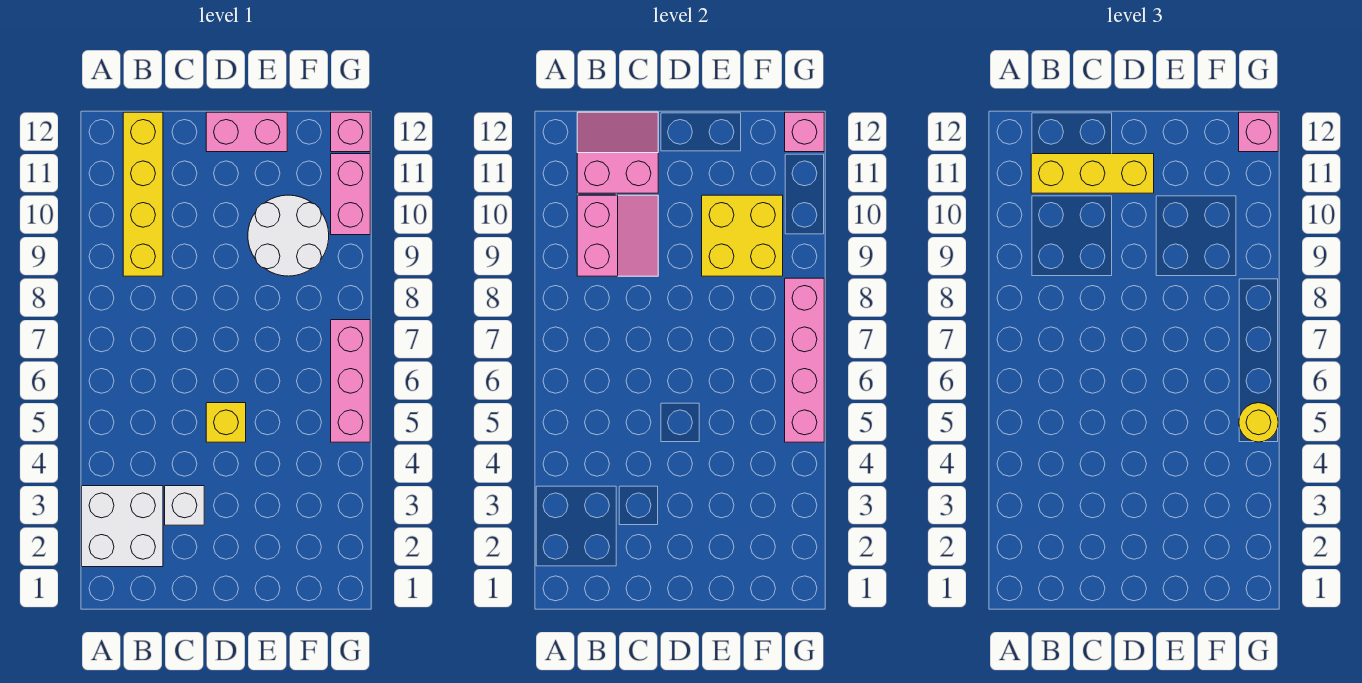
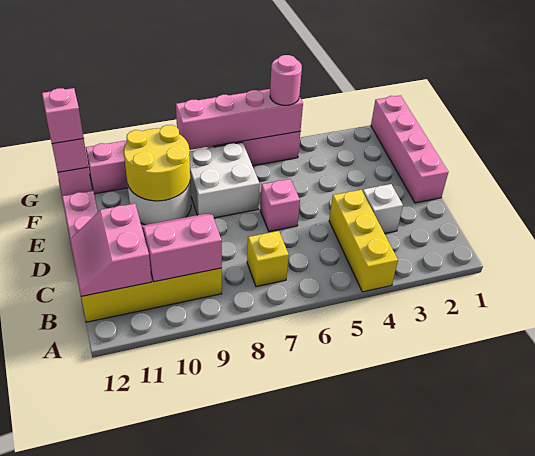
white 2x2 brick [82,486,163,567] -> white 2x2 brick moved to [189,142,260,218]
yellow 1x3 brick [1031,154,1154,193] -> yellow 1x3 brick moved to [329,190,398,292]
none -> pink 1x4 brick [371,95,448,203]
yellow 1x1 brick [206,403,246,442] -> yellow 1x1 brick moved to [247,231,289,287]
none -> pink 1x1 brick [260,179,300,232]
yellow 2x2 brick [702,195,783,276] -> yellow 2x2 round brick [124,125,190,201]
yellow 1x1 round brick [1239,403,1278,442] -> pink 1x1 round brick [270,55,302,105]

